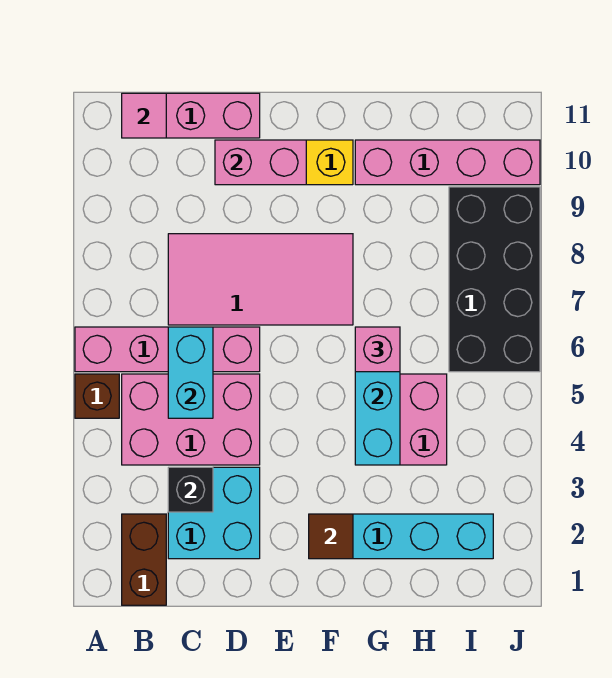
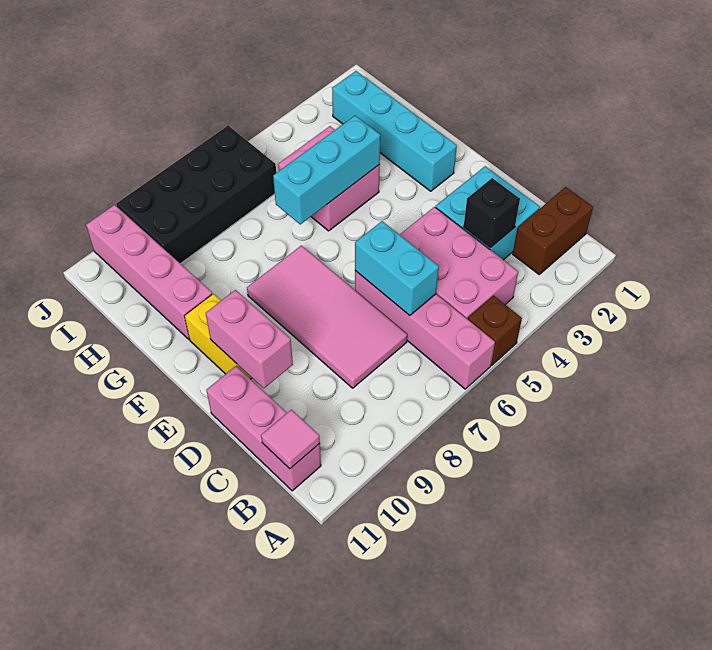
cyan 1x2 brick [168,327,213,418] -> cyan 1x2 brick turned to [355,221,439,316]
brown 1x1 tile [309,514,353,559] -> none
pink 1x1 brick [355,327,400,372] -> none

